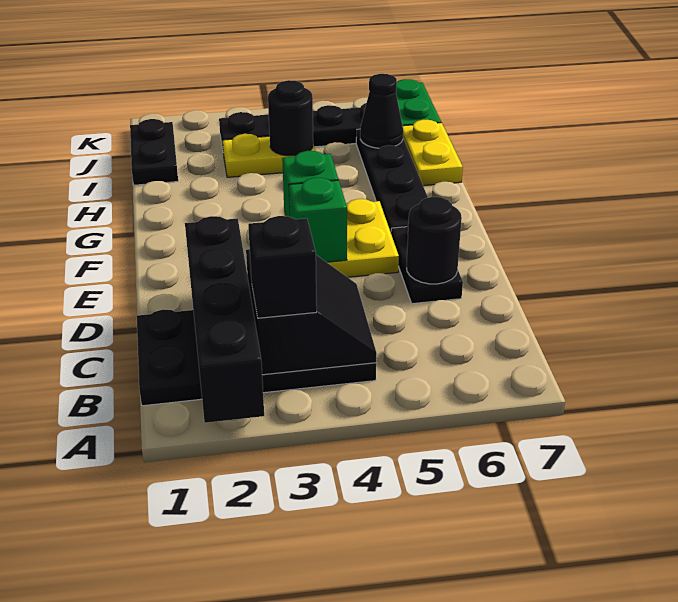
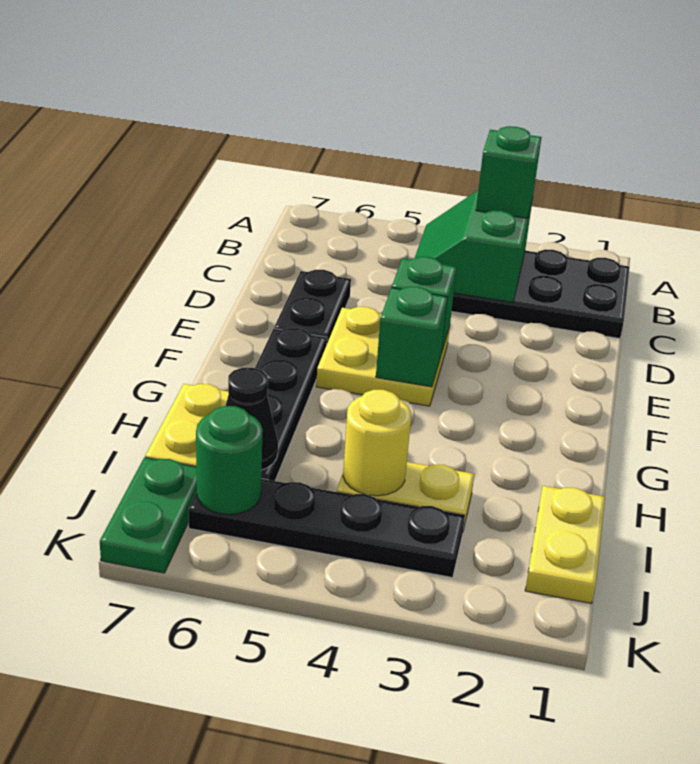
black 1x4 brick [185,216,264,423] -> none
black 2x2 slope [246,249,377,375] -> green 2x2 slope [415,190,533,302]
black 1x1 brick [248,216,317,318] -> green 1x1 brick [476,126,542,218]
black 1x1 round brick [407,197,462,284] -> none
black 1x2 plate [130,119,178,185] -> yellow 1x2 plate [525,486,605,603]
black 1x1 round brick [268,80,313,156] -> yellow 1x1 round brick [343,390,411,496]
none -> green 1x1 round brick [196,406,263,514]

